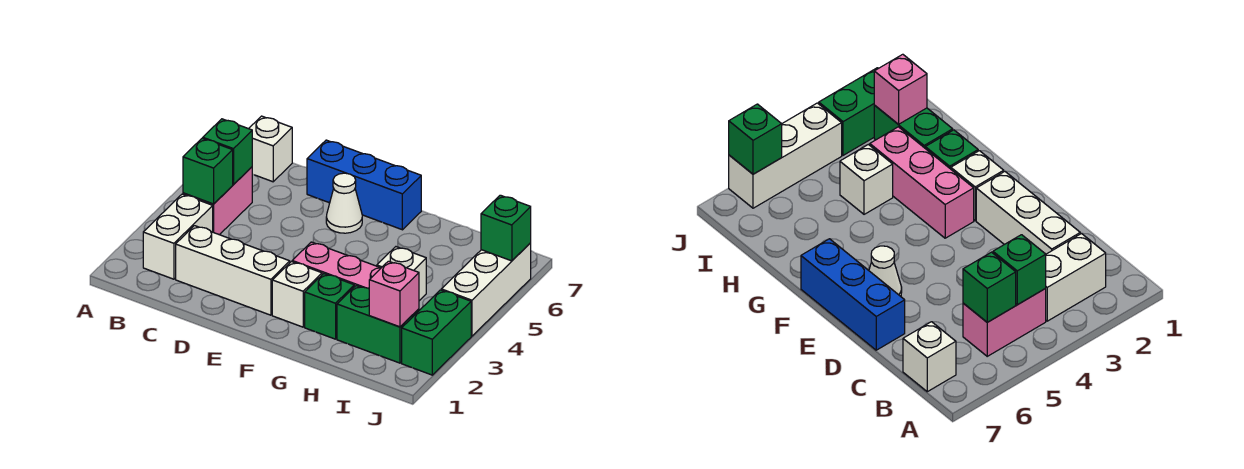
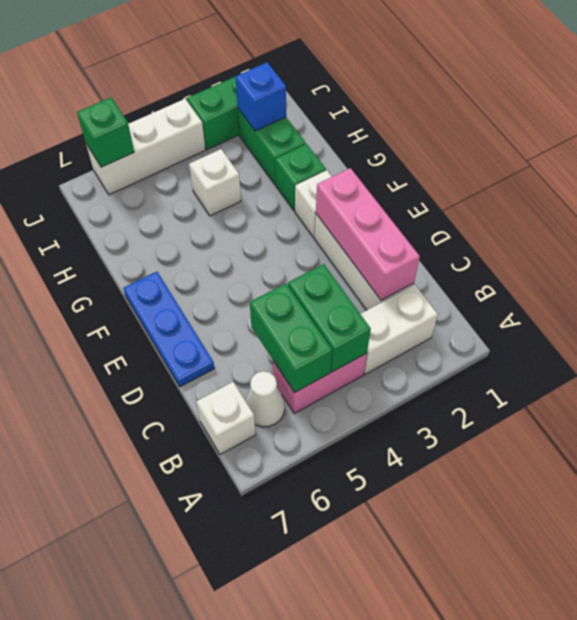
green 1x1 brick [183,138,233,204] -> green 1x2 brick [288,264,371,372]
green 1x1 brick [203,119,252,184] -> green 1x2 brick [250,284,332,393]
blue 1x3 brick [307,140,421,230] -> blue 1x3 plate [123,272,214,387]
white 1x1 cone [326,173,362,233] -> white 1x1 cone moved to [245,371,285,427]
pink 1x3 brick [292,242,381,289] -> pink 1x3 brick moved to [316,168,420,300]
pink 1x1 brick [369,261,419,327] -> blue 1x1 brick [235,62,286,131]

